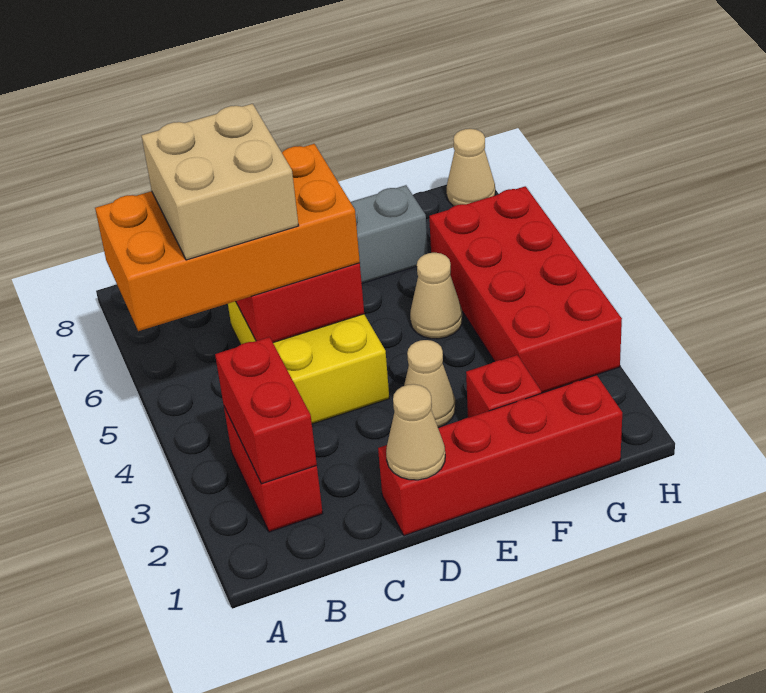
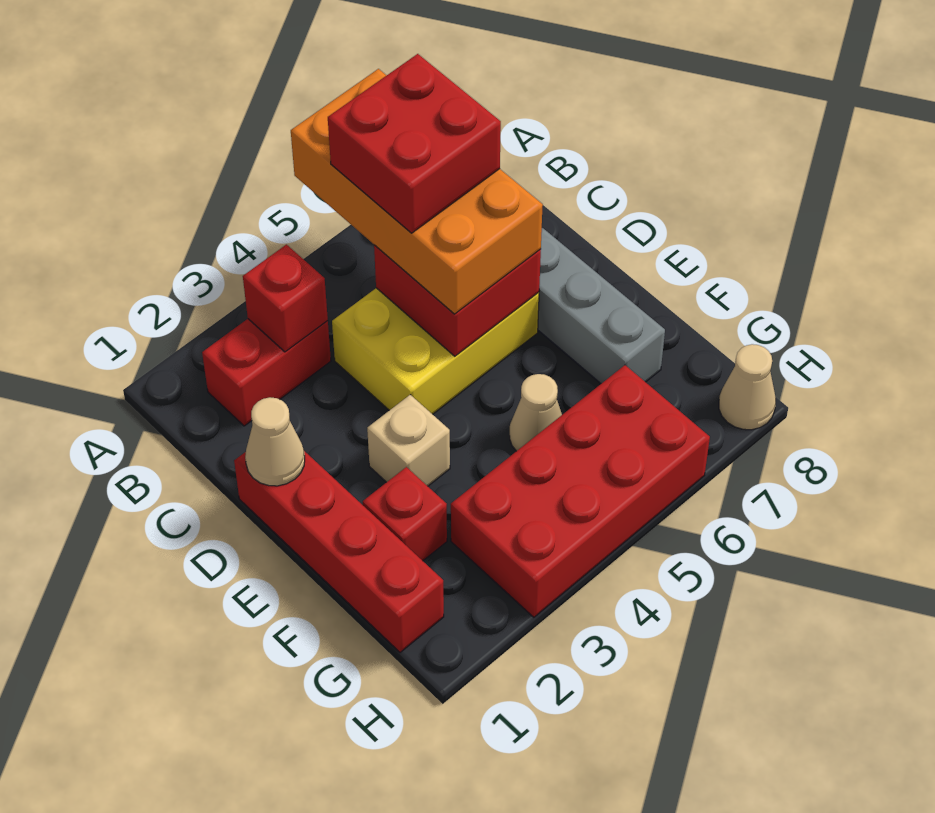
red 1x2 brick [215,337,317,484] -> red 1x1 brick [243,245,328,352]
tan 2x2 brick [141,104,299,260] -> red 2x2 brick [328,54,501,233]
tan 1x1 cone [404,340,456,428] -> tan 1x1 brick [367,395,450,486]

